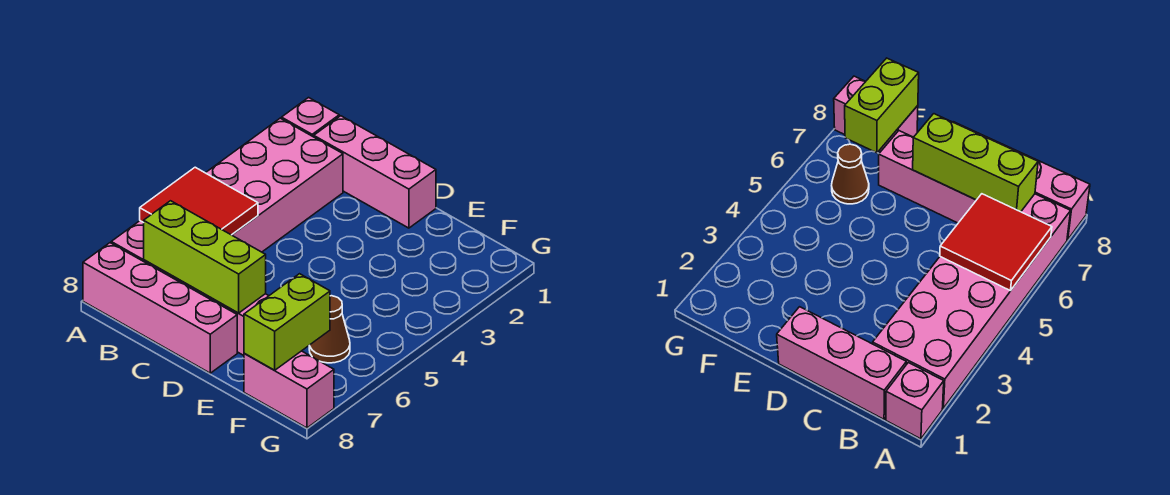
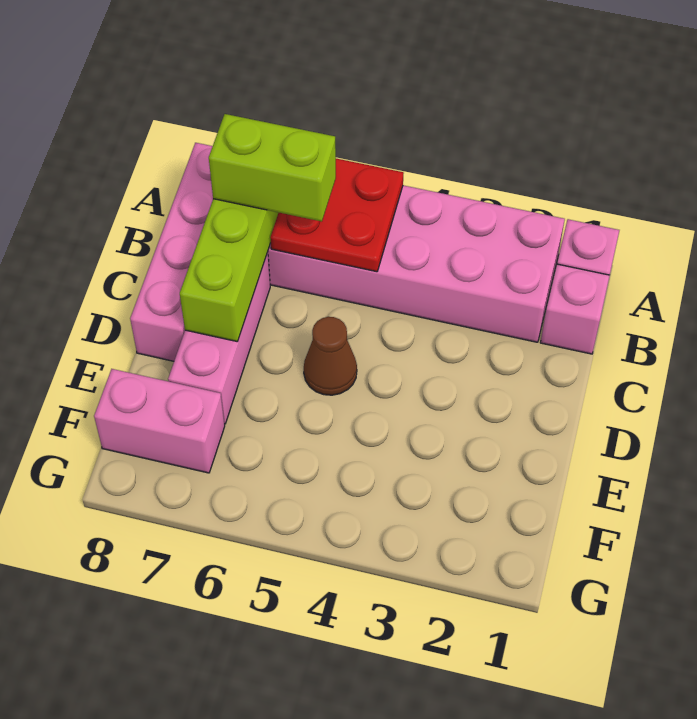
red 2x2 tile [140,167,258,235] -> red 2x2 plate [270,159,403,272]
pink 1x3 brick [314,116,436,228] -> pink 1x1 brick [540,264,610,354]
brown 1x1 cone [309,296,350,363] -> brown 1x1 cone moved to [304,317,357,395]
lime 1x2 brick [244,274,330,370] -> lime 1x2 brick moved to [209,114,336,221]
pink 1x2 brick [244,351,334,428] -> pink 1x2 brick turned to [94,369,225,473]

